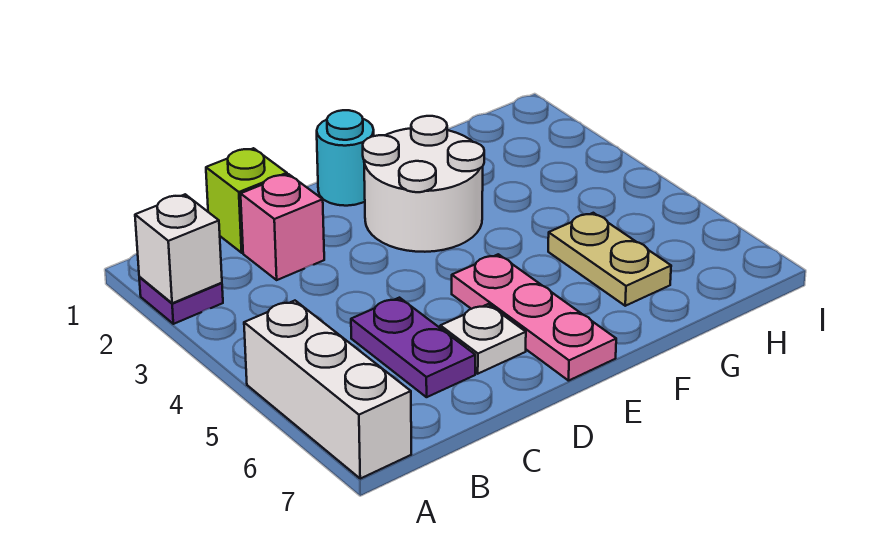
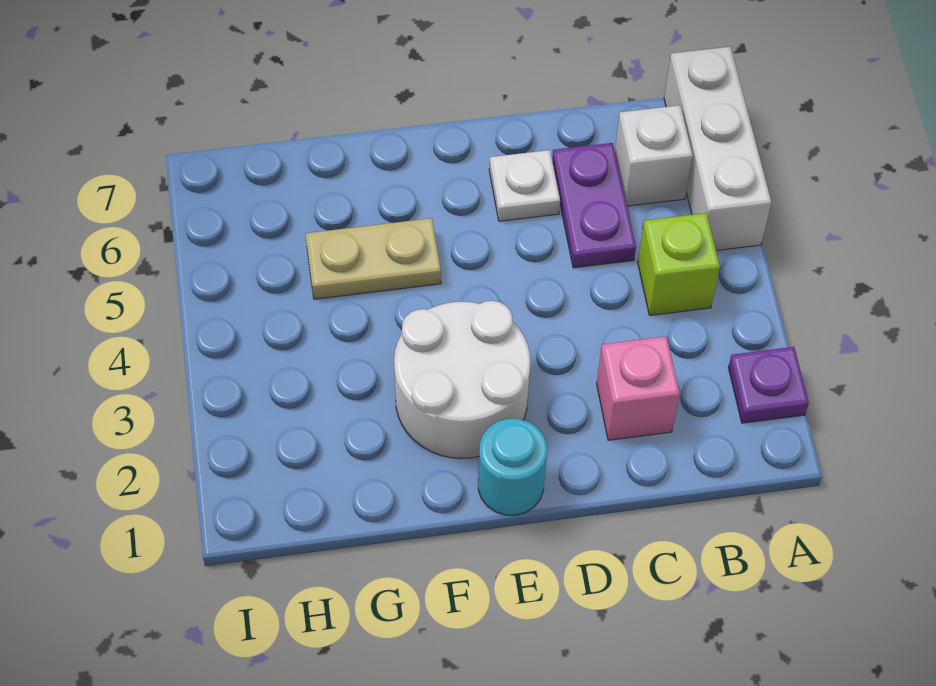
white 1x1 brick [135,194,222,303] -> white 1x1 brick moved to [615,105,693,206]
lime 1x1 brick [206,148,287,253] -> lime 1x1 brick moved to [638,213,720,315]
pink 1x3 plate [452,254,616,381] -> none
tan 1x2 plate [548,213,671,306] -> tan 1x2 plate turned to [306,218,441,299]

